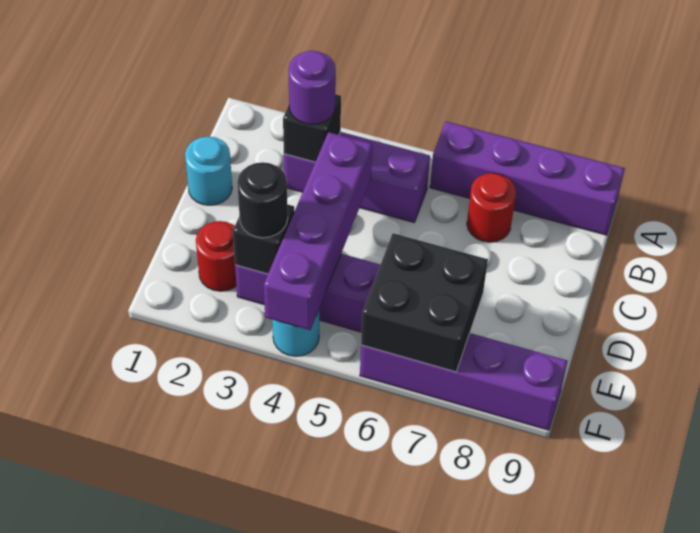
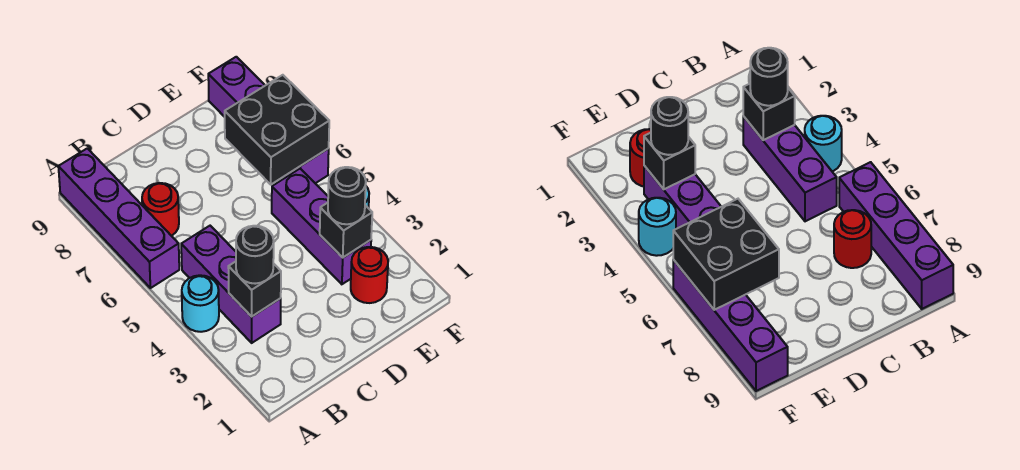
purple 1x1 round brick [288,51,336,124] -> black 1x1 round brick [236,226,274,284]
cyan 1x1 round brick [185,137,232,205] -> cyan 1x1 round brick moved to [182,275,219,332]
purple 1x4 brick [264,132,372,330] -> none

